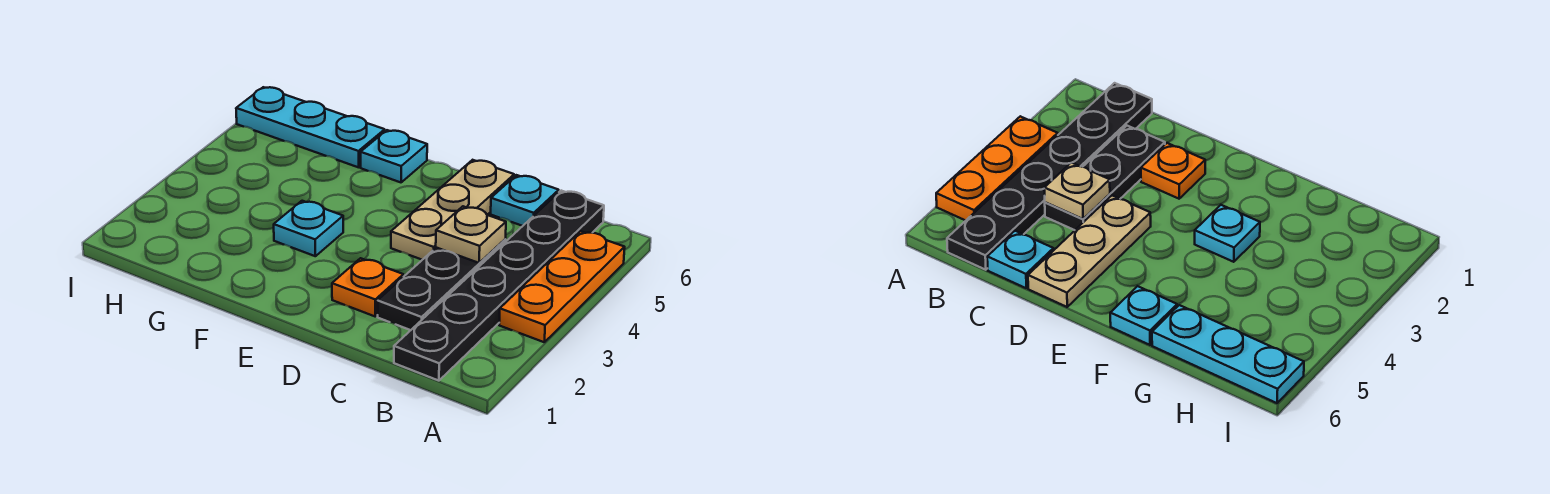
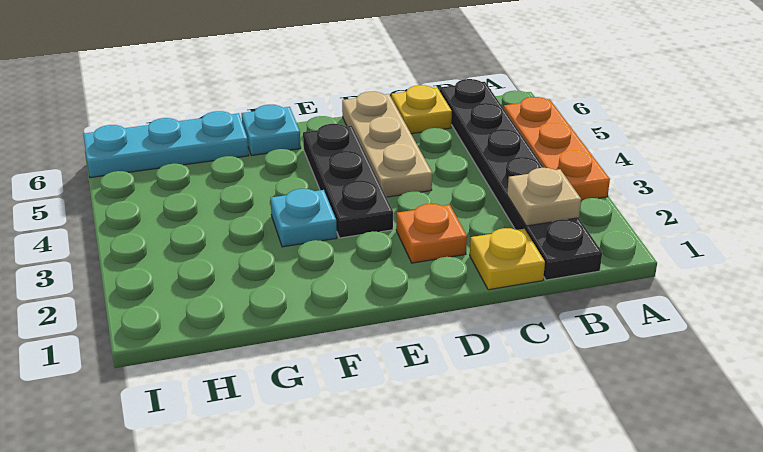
none -> yellow 1x1 plate [470,228,545,290]
black 1x3 plate [378,240,506,330] -> black 1x3 plate moved to [303,124,393,238]
tan 1x1 plate [436,206,506,263] -> tan 1x1 plate moved to [507,168,581,226]
cyan 1x1 plate [491,175,559,226] -> yellow 1x1 plate [391,85,452,134]

